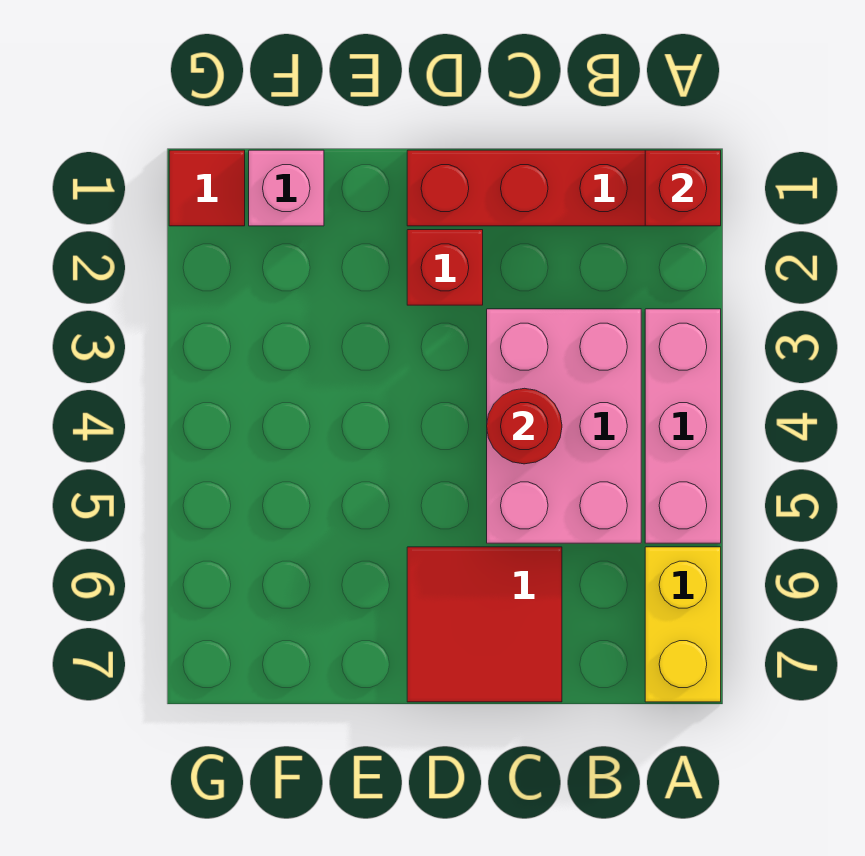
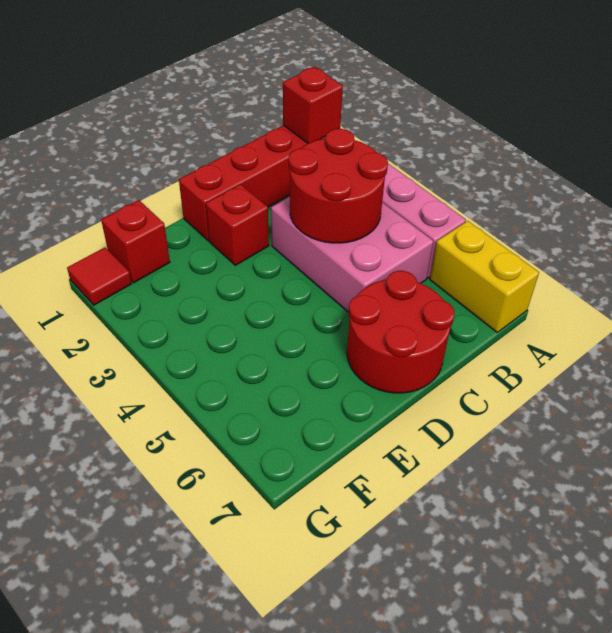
red 1x1 round brick [487,388,562,464] -> red 2x2 round brick [289,129,388,243]
red 2x2 tile [407,547,562,702] -> red 2x2 round brick [347,271,454,393]
pink 1x1 brick [249,150,324,226] -> red 1x1 brick [101,200,170,283]

